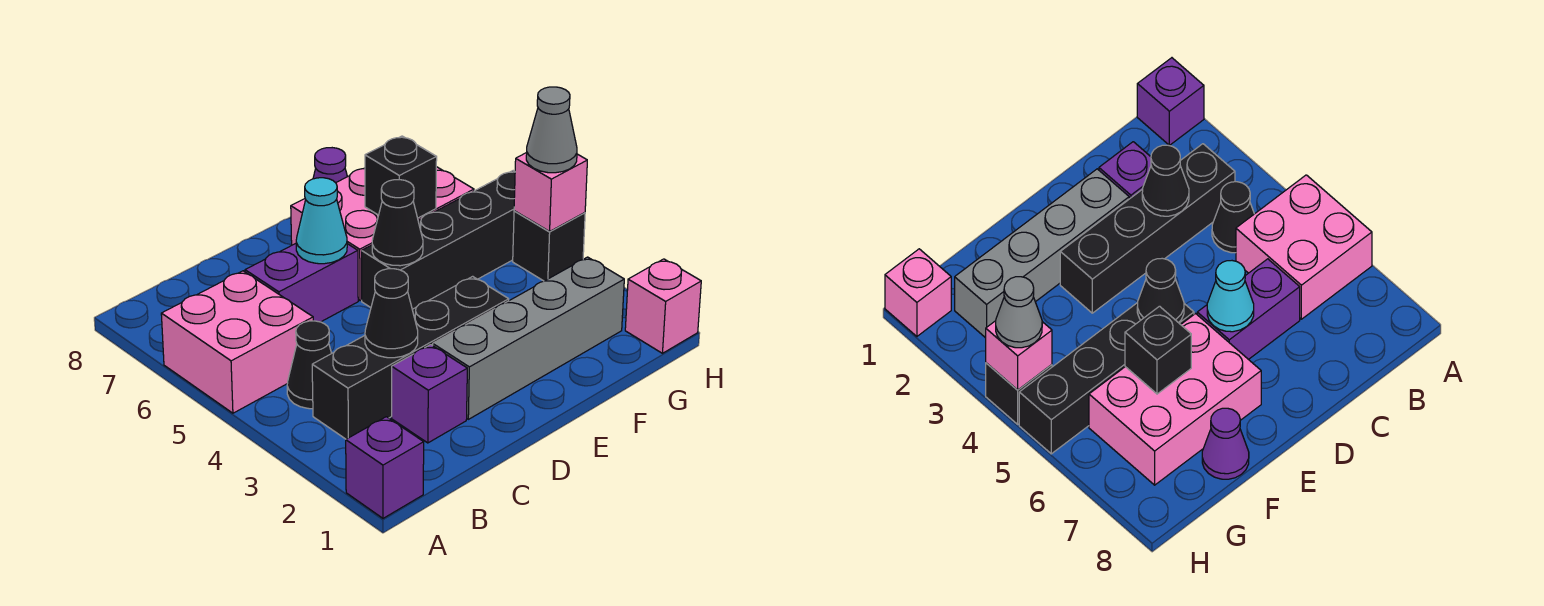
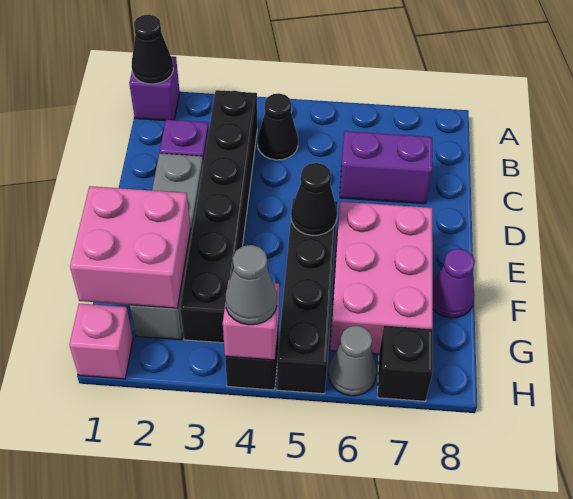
pink 2x2 brick [161,271,313,413] -> pink 2x2 brick moved to [70,186,191,308]
black 1x4 brick [312,276,509,439] -> black 1x6 brick [180,90,257,343]
black 1x1 cone [365,269,418,358] -> black 1x1 cone moved to [132,15,173,84]
purple 1x2 brick [245,244,358,322] -> purple 1x2 brick turned to [340,131,432,204]
cyan 1x1 cone [296,178,347,264] -> none
black 1x1 brick [365,136,437,218] -> black 1x1 brick moved to [378,326,433,401]
none -> grey 1x1 cone [329,326,377,396]

